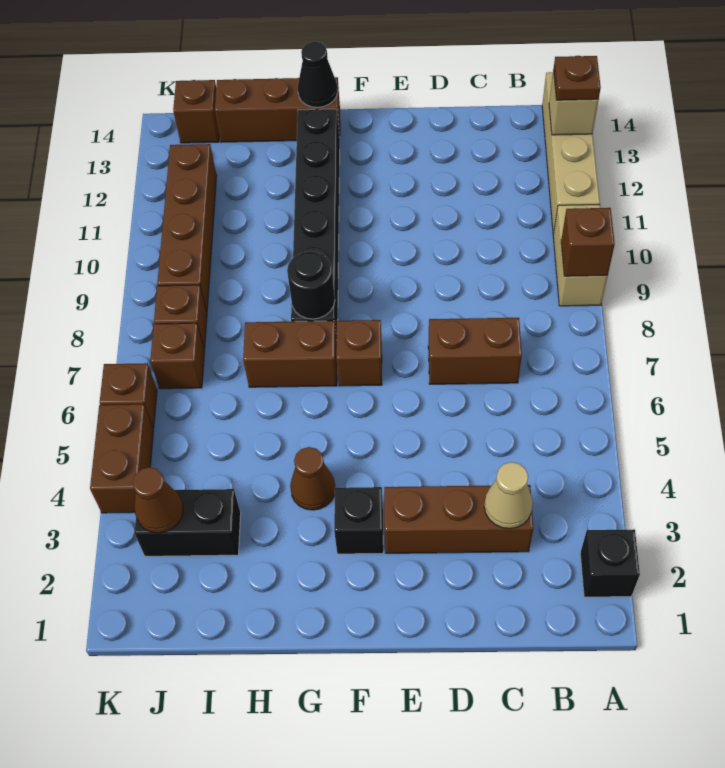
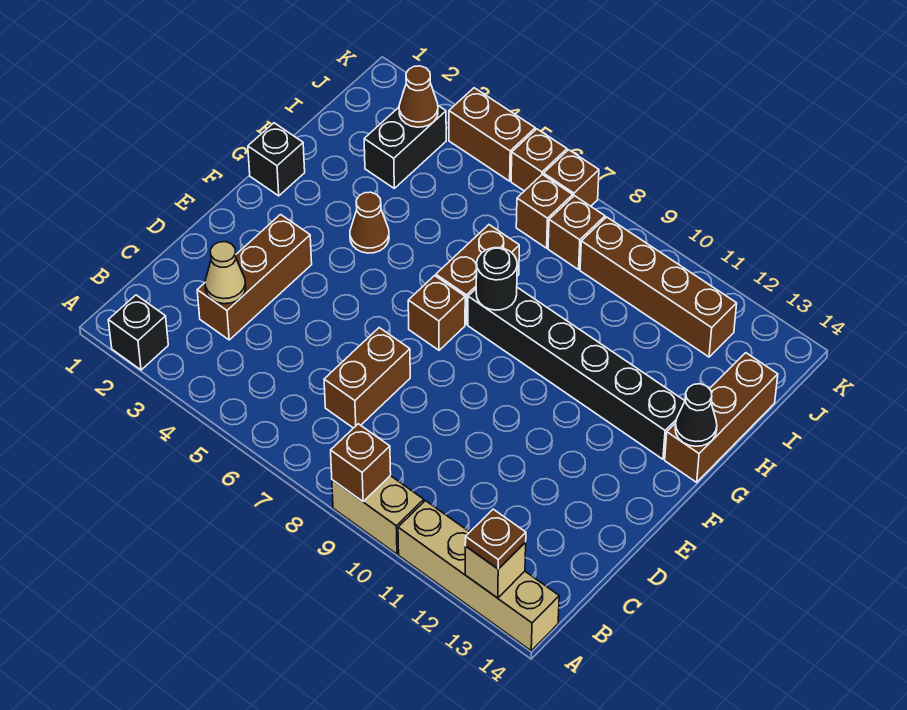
black 1x1 brick [334,487,383,554] -> black 1x1 brick moved to [248,123,305,196]
brown 1x1 brick [173,80,219,143] -> brown 1x1 brick moved to [544,150,599,206]

